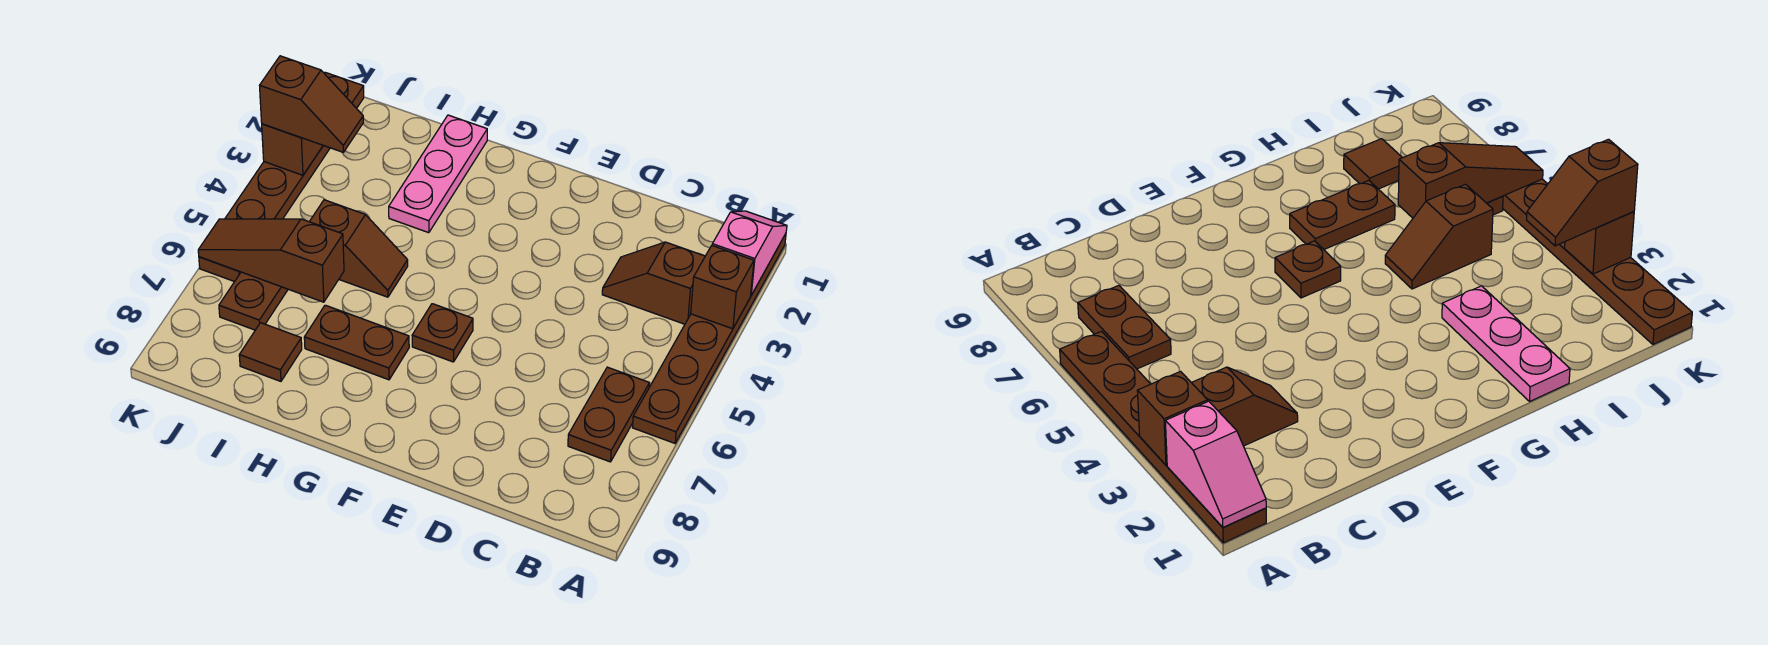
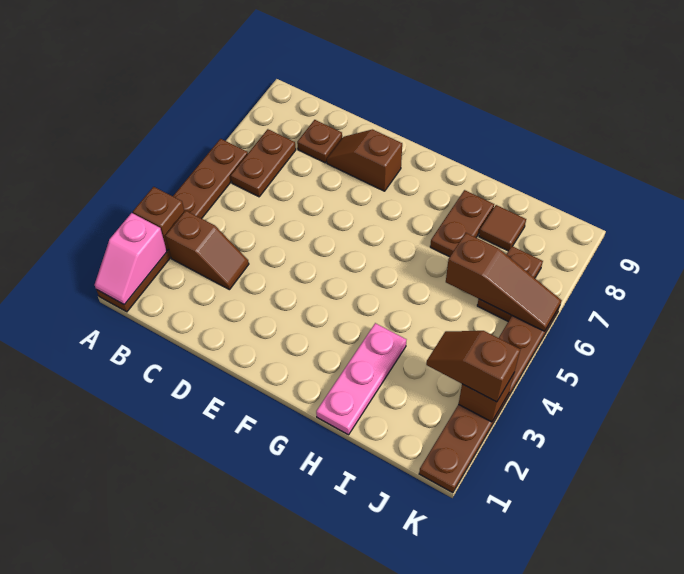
brown 1x1 plate [412,304,473,362] -> brown 1x1 plate moved to [297,120,342,163]
brown 1x2 plate [304,305,409,380] -> brown 1x2 plate turned to [430,190,494,257]
brown 1x2 slope [309,200,408,297] -> brown 1x2 slope moved to [327,129,402,191]

